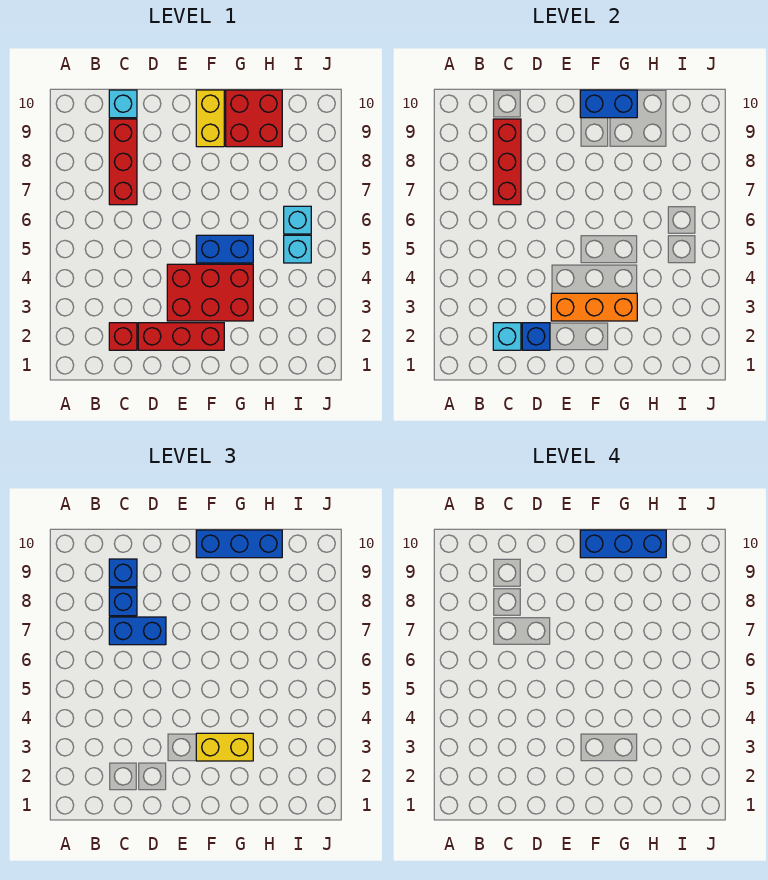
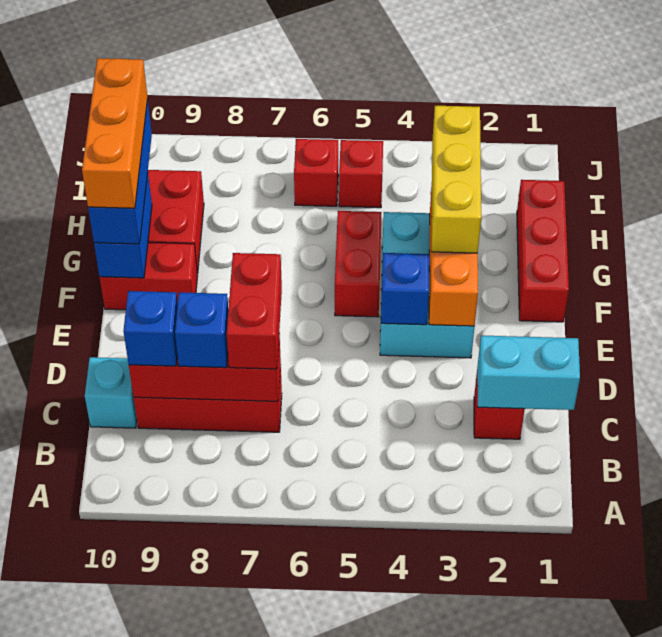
cyan 1x1 brick [493,323,521,350] -> cyan 1x2 brick [477,335,580,410]
blue 1x2 brick [109,617,166,645] -> red 1x2 brick [227,253,282,369]
red 1x3 brick [138,323,224,350] -> red 1x3 brick moved to [517,180,569,322]
blue 1x1 brick [522,323,550,350] -> blue 1x1 brick moved to [381,253,429,325]
red 2x3 brick [167,264,253,321] -> cyan 2x3 brick [380,212,475,358]
yellow 1x2 brick [196,733,253,761] -> yellow 1x3 brick [432,106,481,253]
blue 1x2 brick [196,235,253,263] -> red 1x2 brick [335,211,381,317]
yellow 1x2 brick [196,90,224,147] -> red 1x2 brick [100,242,198,310]
blue 1x3 brick [580,530,666,558] -> orange 1x3 brick [82,58,148,208]
cyan 1x1 brick [284,235,311,263] -> red 1x1 brick [339,140,383,208]
cyan 1x1 brick [284,206,311,234] -> red 1x1 brick [294,139,338,206]

